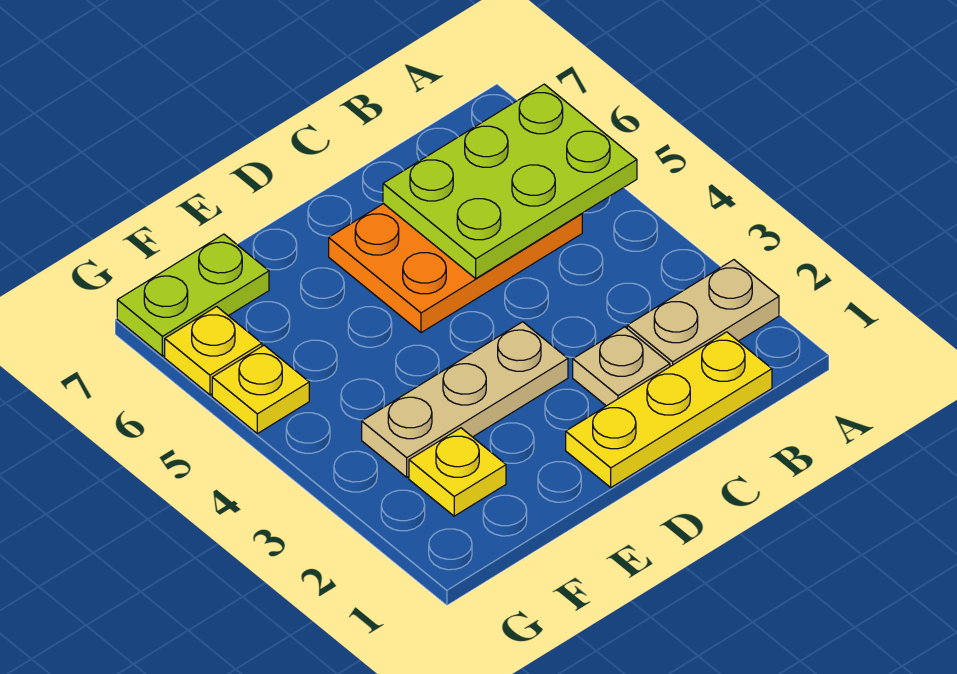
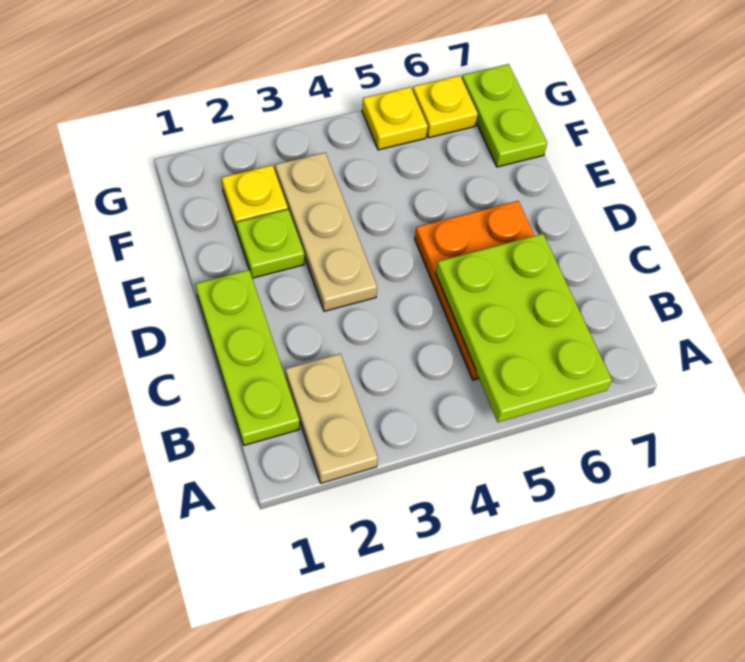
yellow 1x3 plate [566,332,772,487] -> lime 1x3 plate [196,270,300,445]
tan 1x1 plate [573,327,670,406] -> none
none -> lime 1x1 plate [237,210,304,278]

